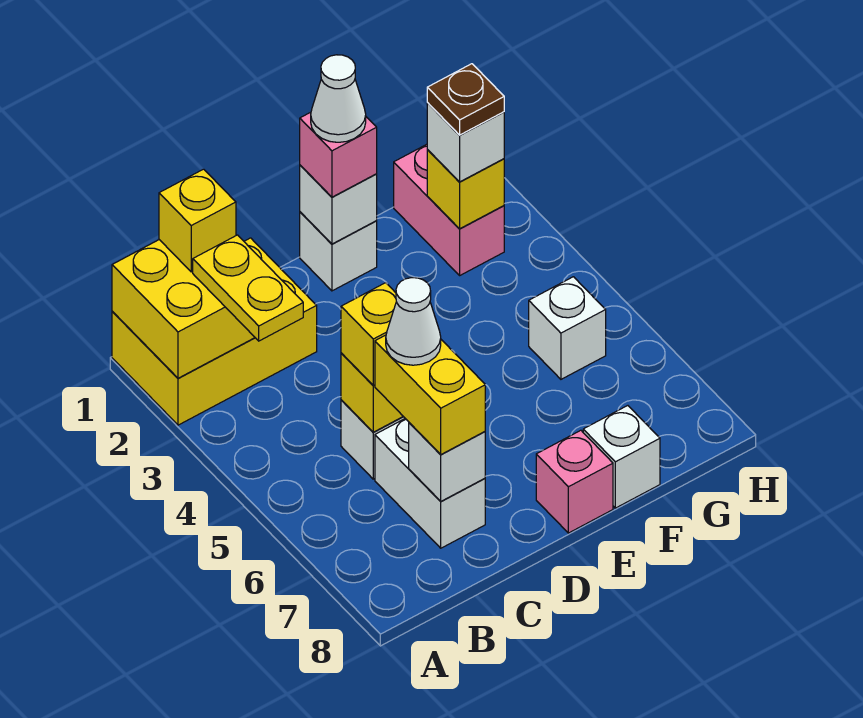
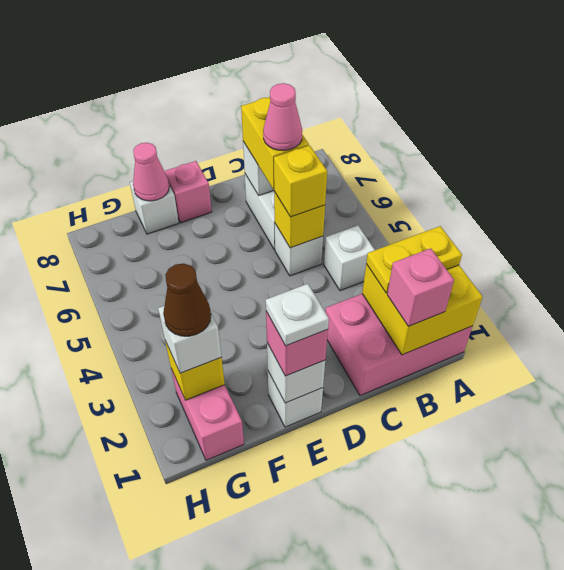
yellow 2x3 brick [112,238,317,425] -> pink 2x3 brick [325,294,473,396]
yellow 1x1 brick [159,169,236,272] -> pink 1x1 brick [387,248,454,326]
yellow 1x2 plate [193,235,303,341] -> yellow 1x2 plate turned to [366,226,462,293]
white 1x1 cone [386,278,441,365] -> pink 1x1 cone [263,83,302,151]
white 1x1 cone [311,55,366,142] -> white 1x1 plate [266,284,329,346]
none -> pink 1x1 cone [133,143,169,201]
brown 1x1 plate [427,64,504,135] -> brown 1x1 cone [163,263,211,336]
white 1x1 brick [529,277,606,379] -> white 1x1 brick moved to [324,225,375,291]

